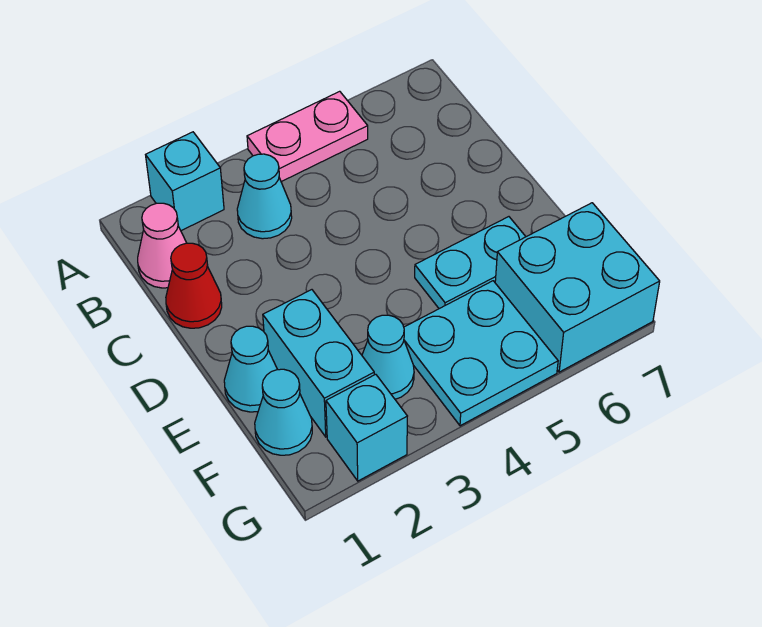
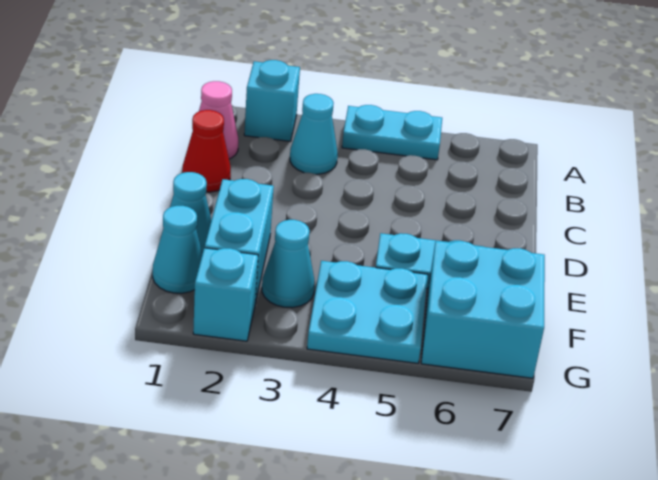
pink 1x2 plate [247,91,368,182] -> cyan 1x2 plate [342,105,442,160]

